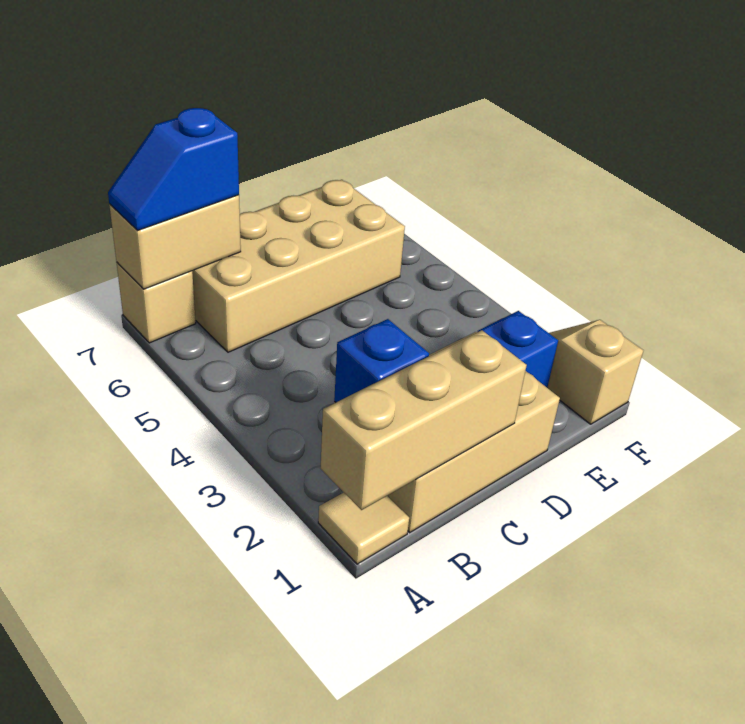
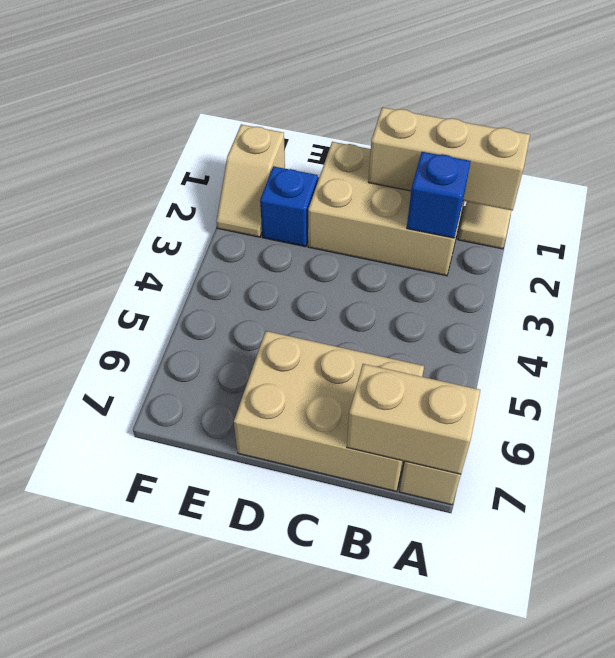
blue 1x2 slope [108,108,239,230] -> none
tan 2x4 brick [192,180,405,352] -> tan 2x3 brick [234,331,424,491]

